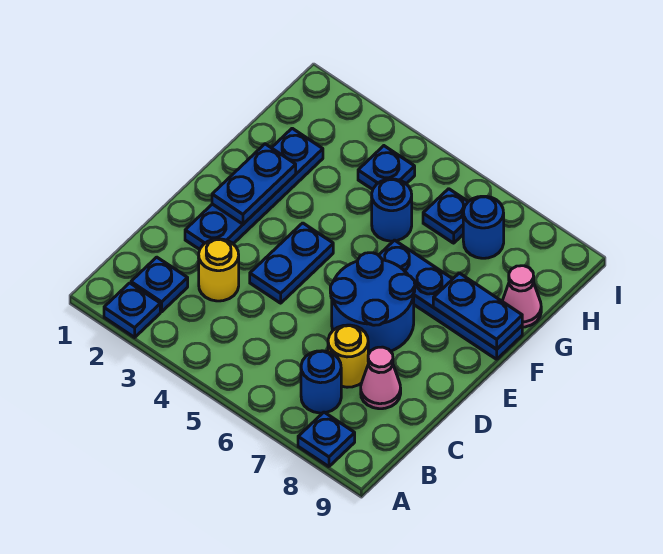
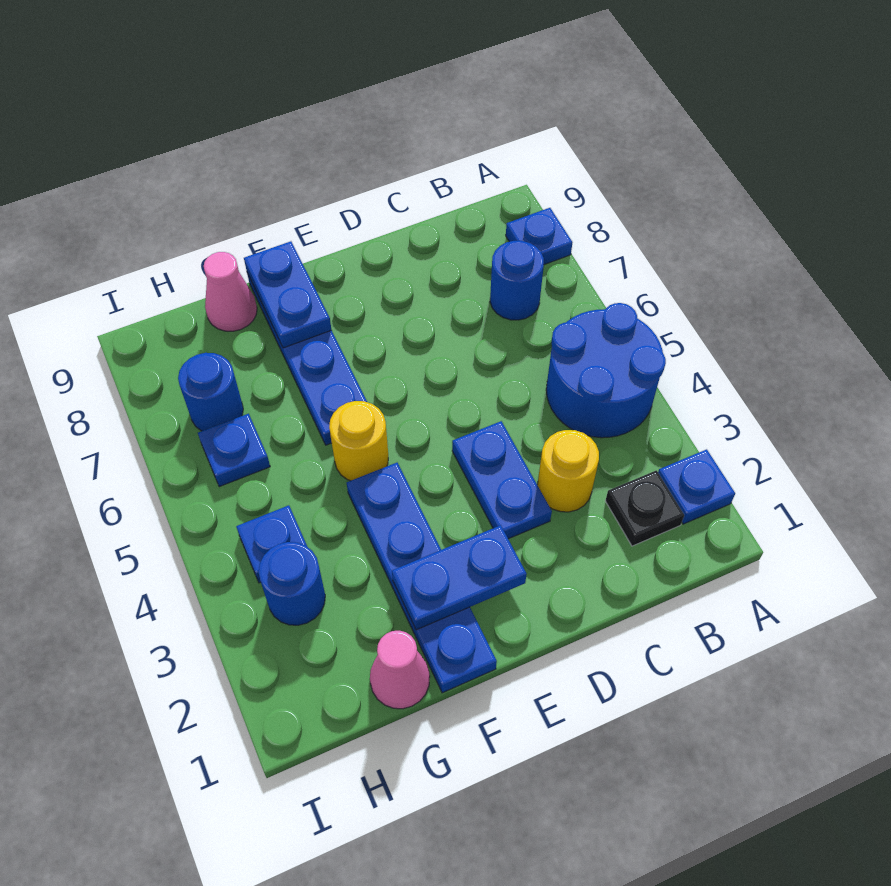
blue 1x1 plate [131,257,188,312] -> black 1x1 plate [605,470,684,546]
yellow 1x1 round brick [328,325,368,387] -> yellow 1x1 round brick moved to [329,401,388,481]
pink 1x1 cone [361,347,401,409] -> pink 1x1 cone moved to [370,631,430,709]
blue 1x4 plate [185,128,323,249] -> blue 1x4 plate turned to [347,463,497,693]
blue 1x2 plate [250,223,333,303] -> blue 1x2 plate turned to [452,421,552,539]
blue 2x2 round brick [330,253,415,354] -> blue 2x2 round brick moved to [546,303,666,438]
blue 1x1 round brick [372,179,412,241] -> blue 1x1 round brick moved to [259,542,325,625]

